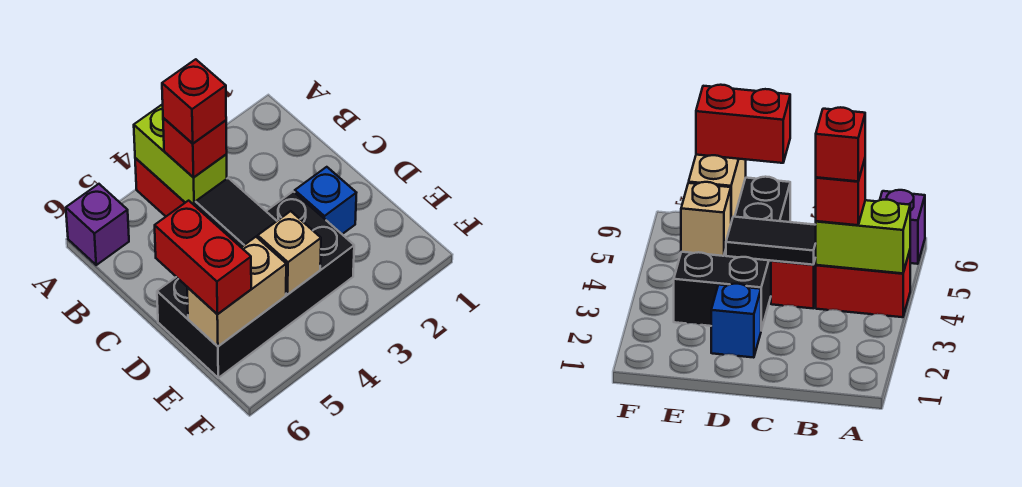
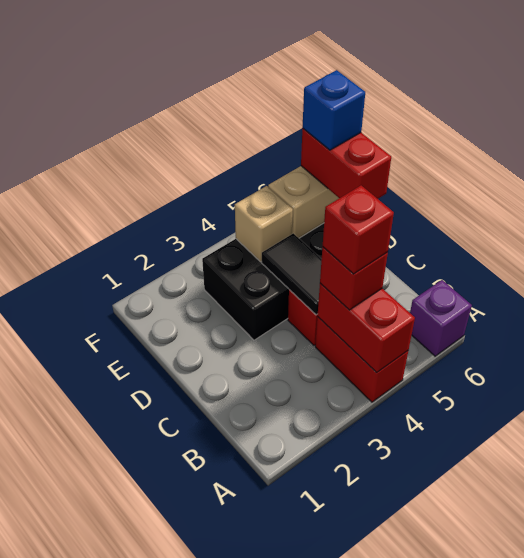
lime 1x2 brick [134,104,227,206] -> red 1x2 brick [318,283,415,373]
blue 1x1 brick [295,167,356,234] -> blue 1x1 brick moved to [303,70,365,150]

